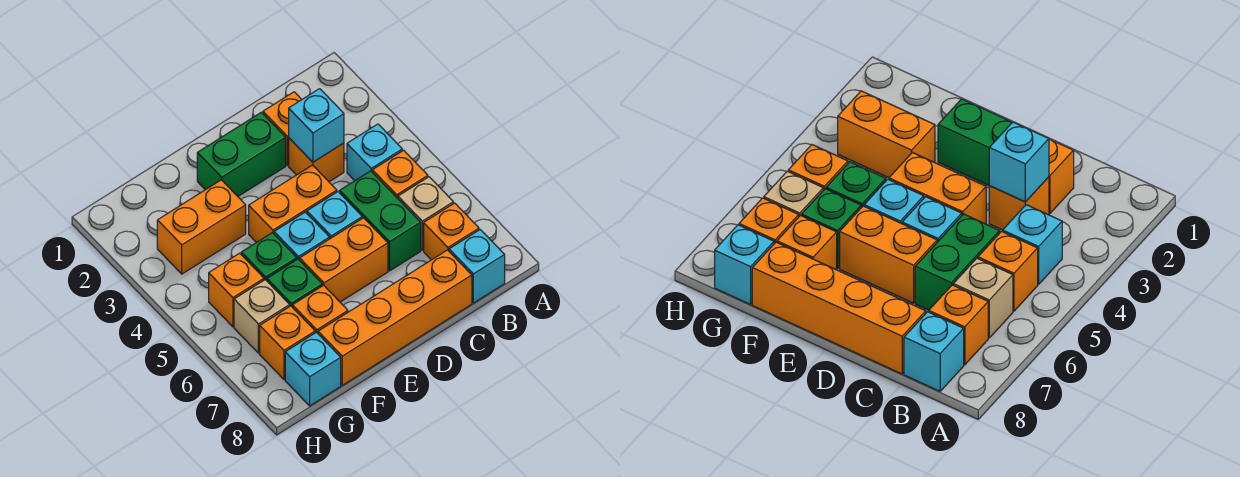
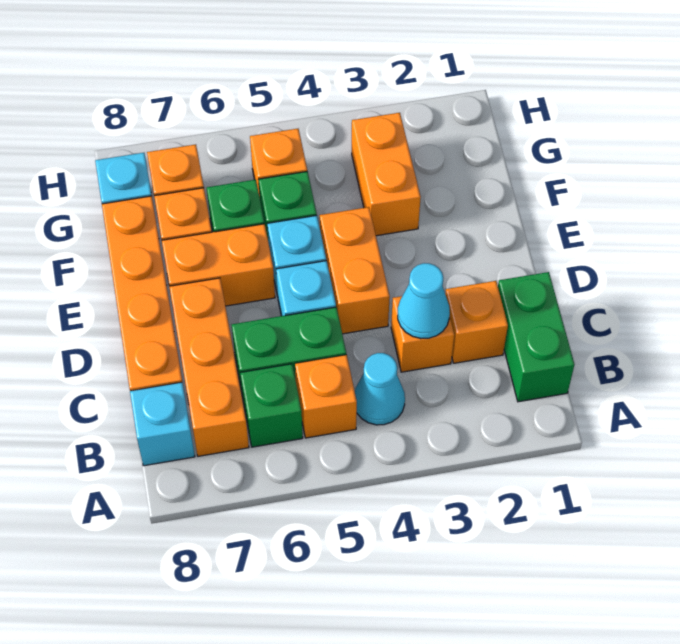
cyan 1x1 brick [347,124,402,181] -> cyan 1x1 cone [355,353,405,425]
tan 1x1 brick [398,177,453,250] -> green 1x1 brick [240,364,303,447]
orange 1x1 brick [424,203,479,260] -> orange 1x3 brick [169,278,249,456]
cyan 1x1 brick [289,89,344,162] -> cyan 1x1 cone [398,263,450,339]
green 1x2 brick [197,112,286,196] -> green 1x2 brick moved to [498,272,574,402]
orange 1x2 brick [300,218,388,302] -> orange 1x2 brick turned to [162,224,275,306]
tan 1x1 brick [234,280,290,353] -> none

